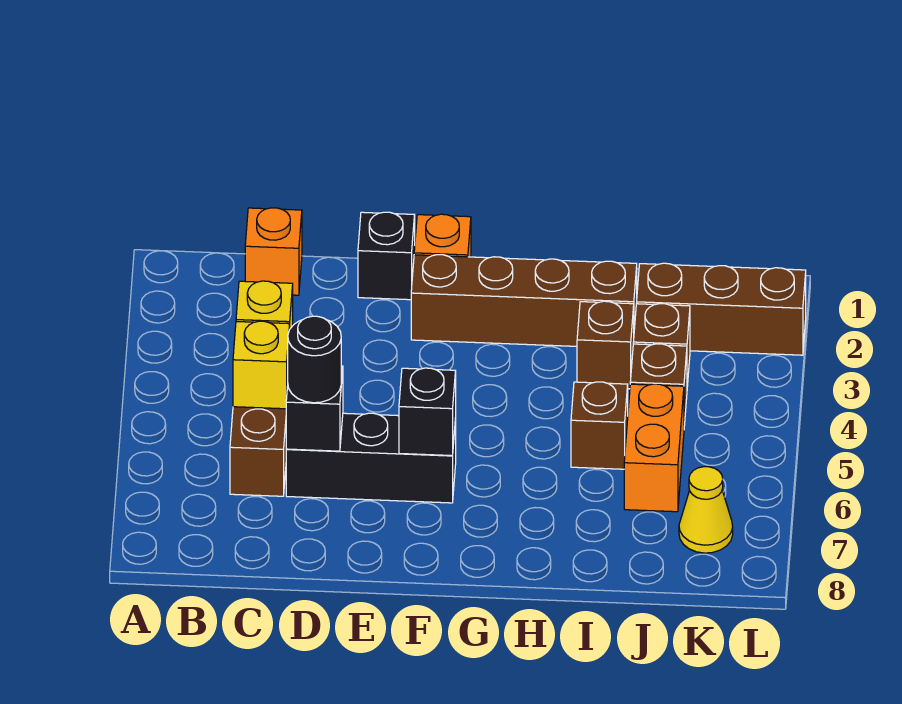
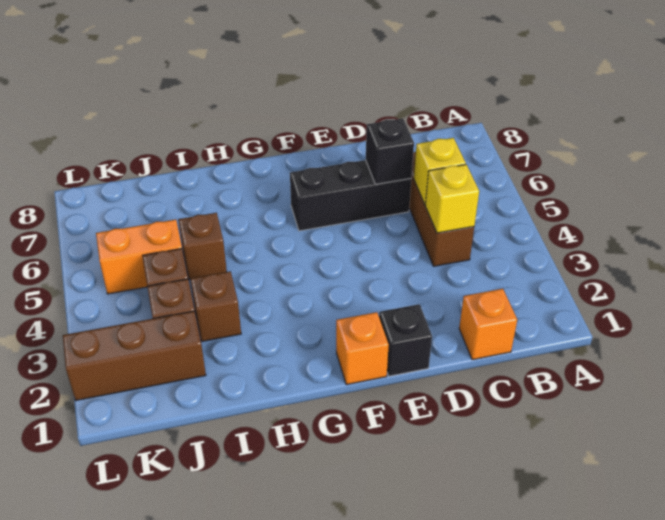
black 1x1 round brick [288,316,341,403] -> none
brown 1x4 brick [411,255,637,346] -> none
black 1x1 brick [399,368,456,456] -> none
orange 1x2 brick [624,384,684,512] -> orange 1x2 brick turned to [96,220,182,294]
yellow 1x1 cone [679,467,733,553] -> none

